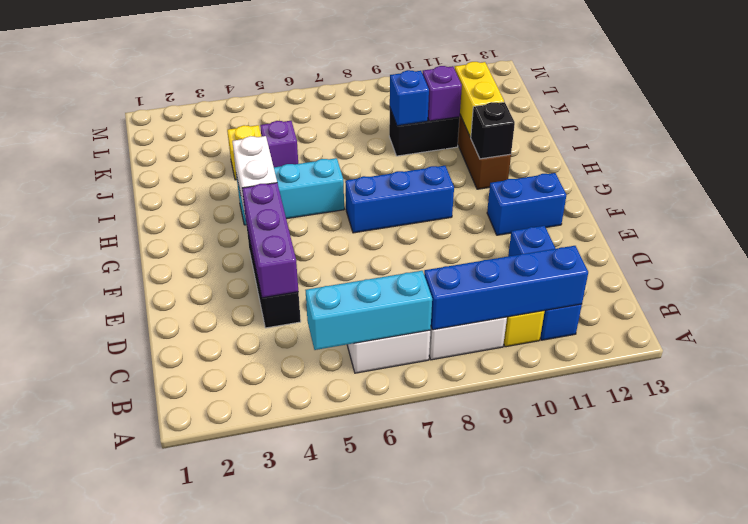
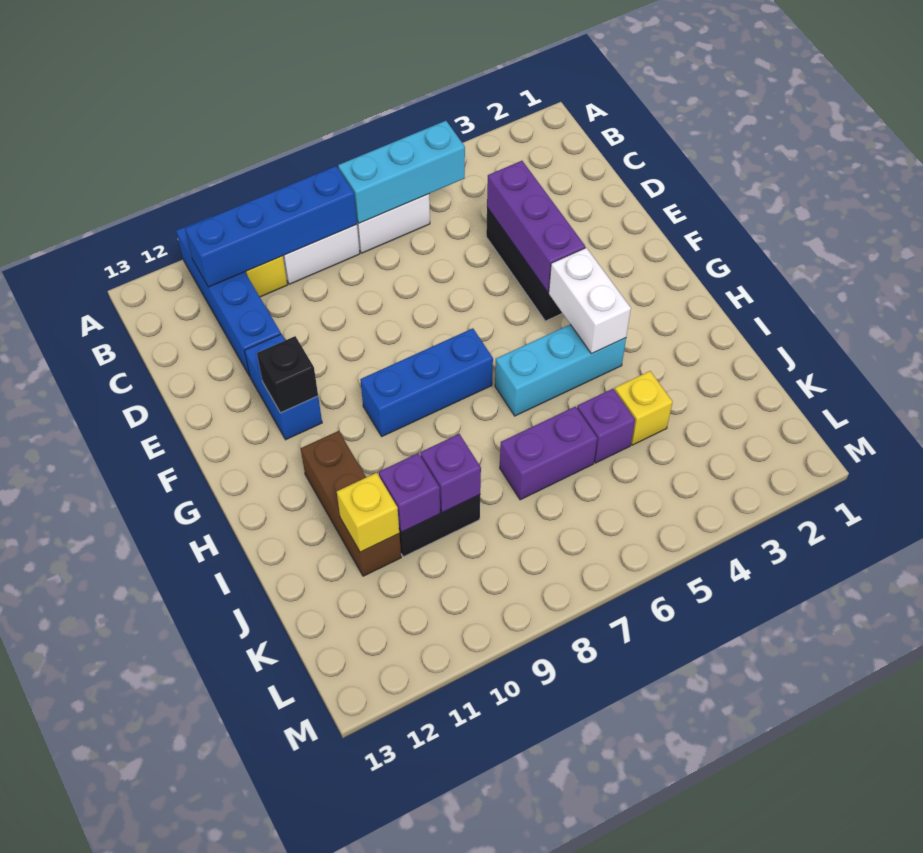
blue 1x3 brick [508,226,582,340] -> blue 1x4 brick [176,216,281,376]
blue 1x2 brick [487,173,566,235] -> blue 1x2 brick turned to [245,334,322,440]
black 1x1 brick [471,102,515,159] -> black 1x1 brick moved to [257,336,318,413]
yellow 1x2 brick [455,62,504,137] -> yellow 1x1 brick [337,473,399,552]
none -> purple 1x2 brick [500,406,597,500]
blue 1x1 brick [390,70,429,126] -> purple 1x1 brick [420,434,481,513]

